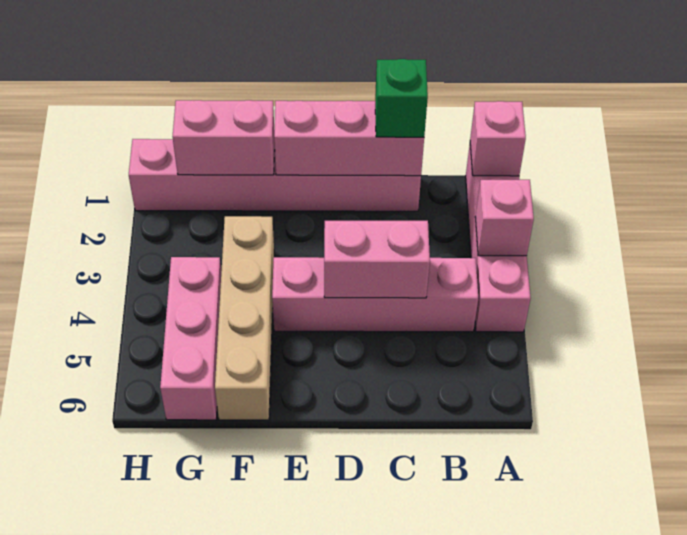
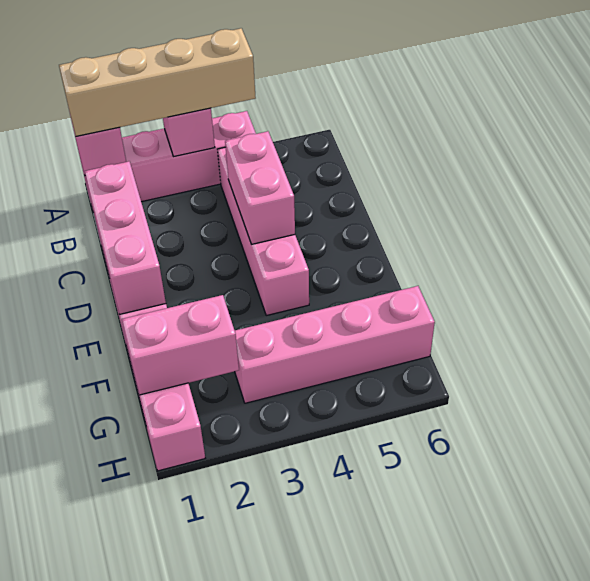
green 1x1 brick [375,59,428,137] -> none
pink 1x2 brick [173,100,275,175] -> pink 1x2 brick turned to [122,295,239,395]
tan 1x4 brick [215,216,274,420] -> tan 1x4 brick moved to [59,28,256,136]
pink 1x3 brick [160,257,221,420] -> pink 1x4 brick [235,286,435,403]

